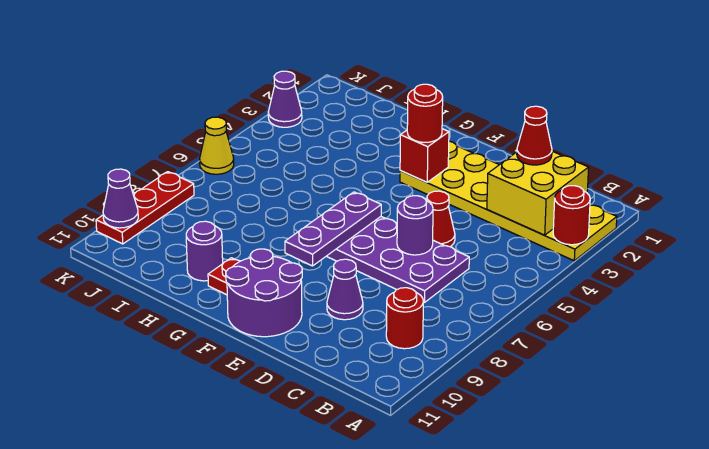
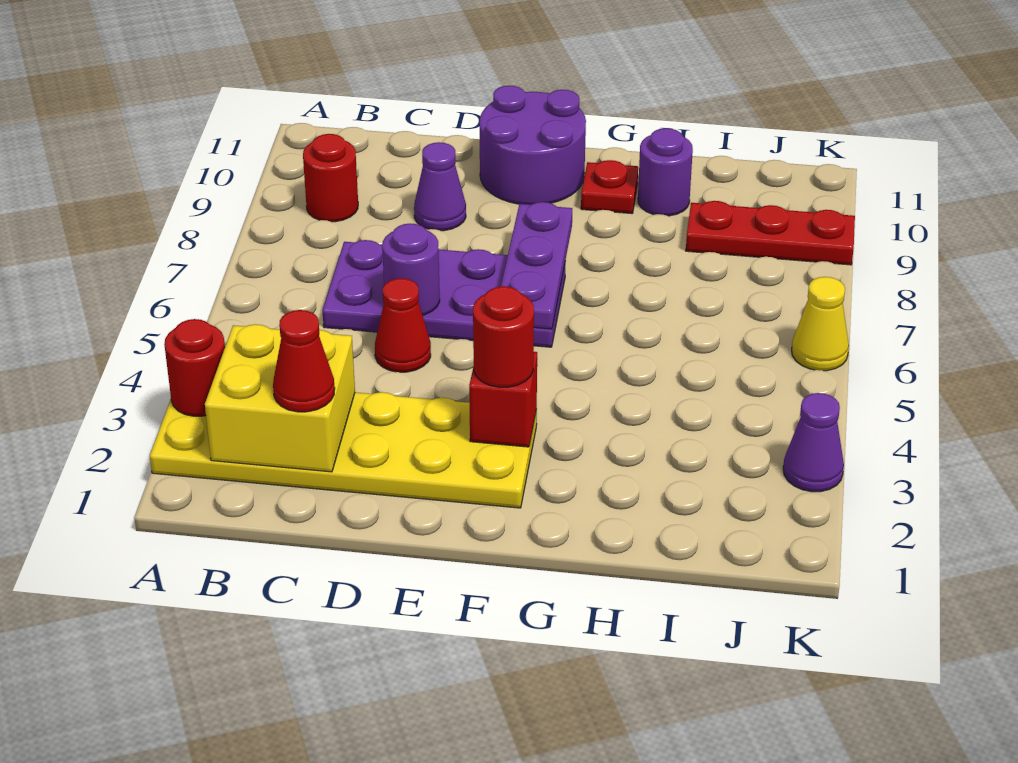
red 1x3 plate [96,172,194,244] -> red 1x3 plate turned to [686,201,855,265]
purple 1x1 cone [103,169,138,228] -> none

